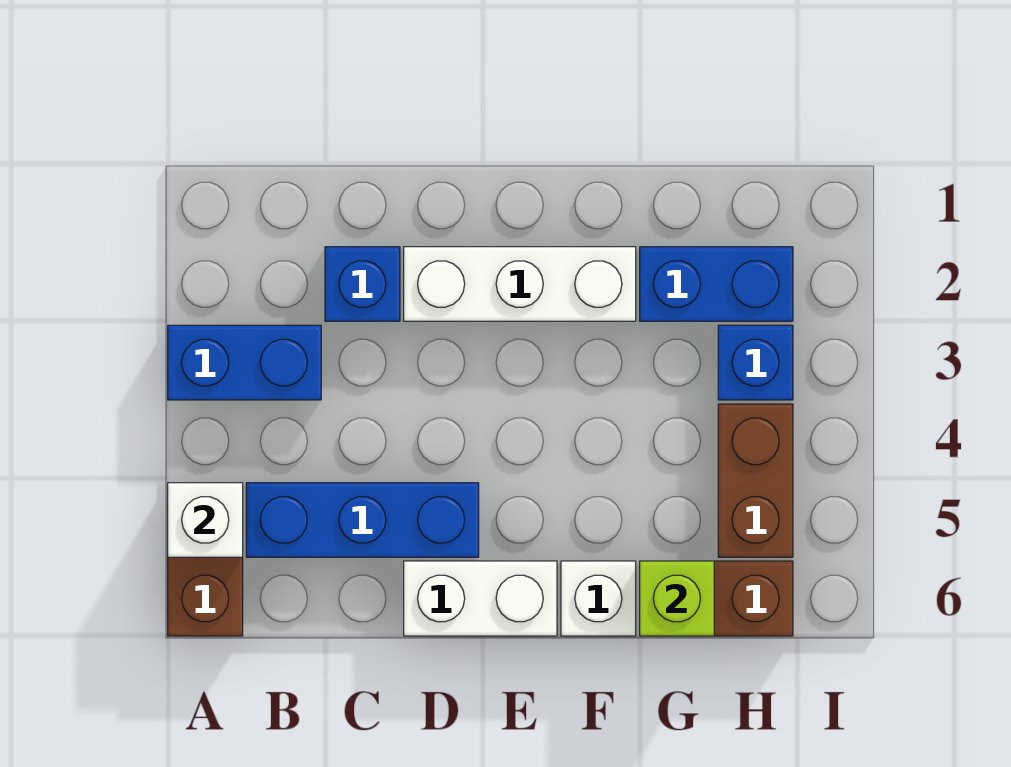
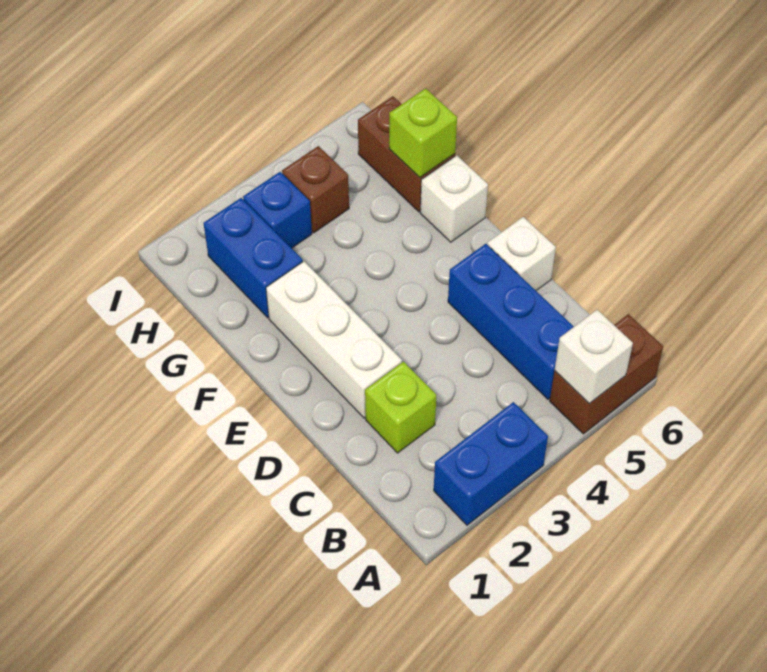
blue 1x2 brick [168,325,321,400] -> blue 1x2 brick turned to [434,402,548,525]
blue 1x1 brick [325,247,400,321] -> lime 1x1 brick [365,362,436,453]
white 1x2 brick [404,561,557,636] -> white 1x1 brick [487,217,556,291]
brown 1x2 brick [718,404,793,557] -> brown 1x1 brick [282,146,349,233]

